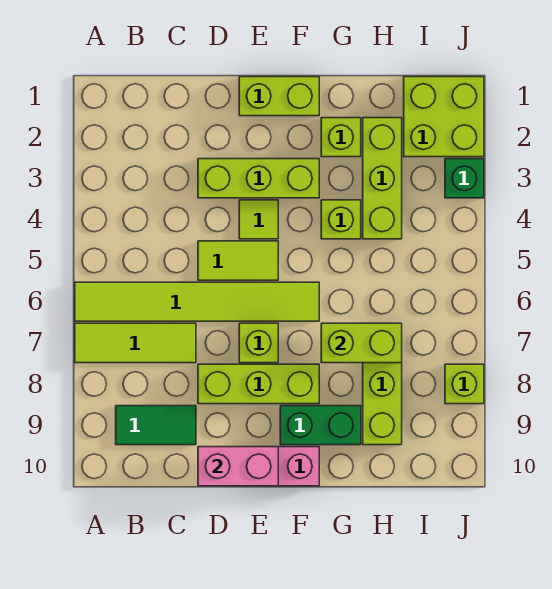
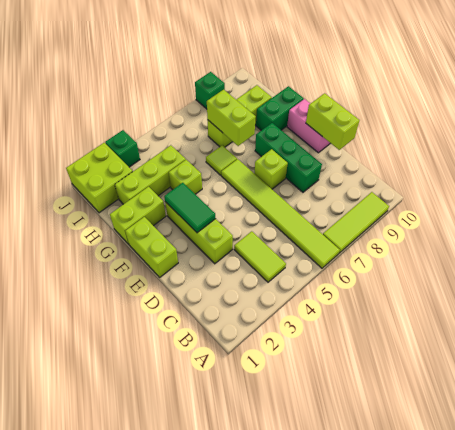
lime 1x3 tile [75,323,196,363] -> lime 1x3 tile turned to [323,192,389,253]
green 1x2 tile [116,406,196,445] -> green 1x2 tile moved to [164,183,216,233]
lime 1x2 tile [198,241,278,280] -> lime 1x2 tile moved to [234,231,286,282]
lime 1x3 brick [198,364,319,404] -> green 1x3 brick [255,123,322,192]
pink 1x2 brick [198,447,278,486] -> lime 1x2 brick [306,93,359,150]
lime 1x1 tile [239,200,278,239] -> lime 1x1 tile moved to [206,145,237,175]
green 1x2 brick [280,406,361,445] -> green 1x2 brick turned to [256,86,304,130]
lime 1x1 brick [321,118,361,157] -> lime 1x2 brick [110,187,166,244]
lime 1x1 brick [445,364,484,404] -> green 1x1 brick [195,72,225,109]

